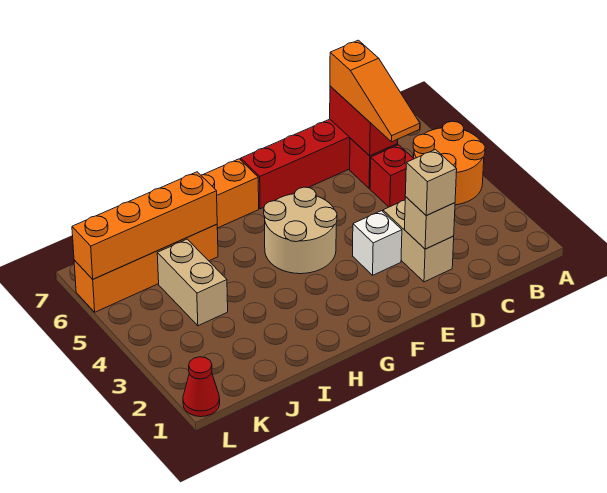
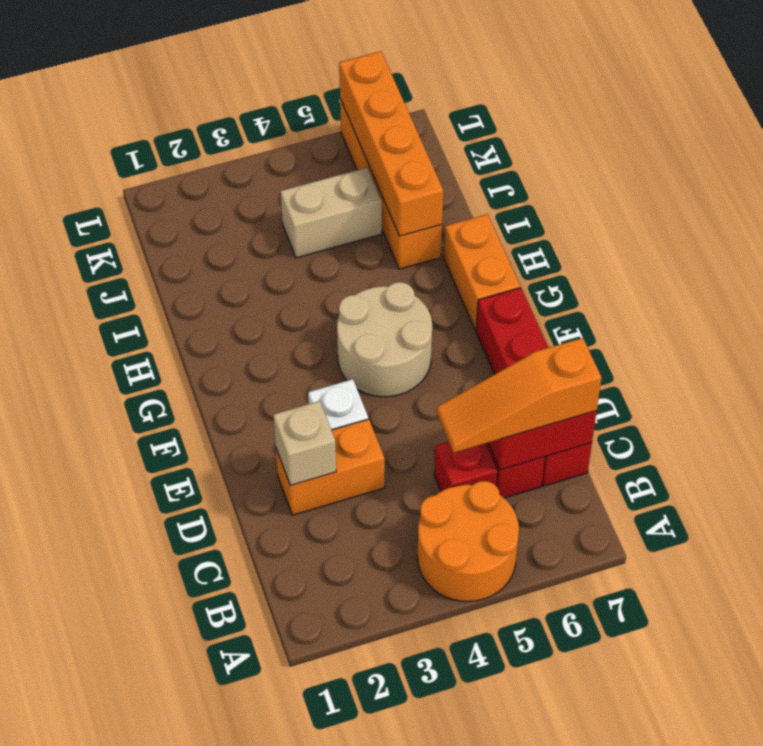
tan 1x2 brick [383,200,454,282] -> orange 1x2 brick [276,419,385,515]
tan 1x1 brick [405,149,457,216] -> none
red 1x1 cone [183,357,220,417] -> none

